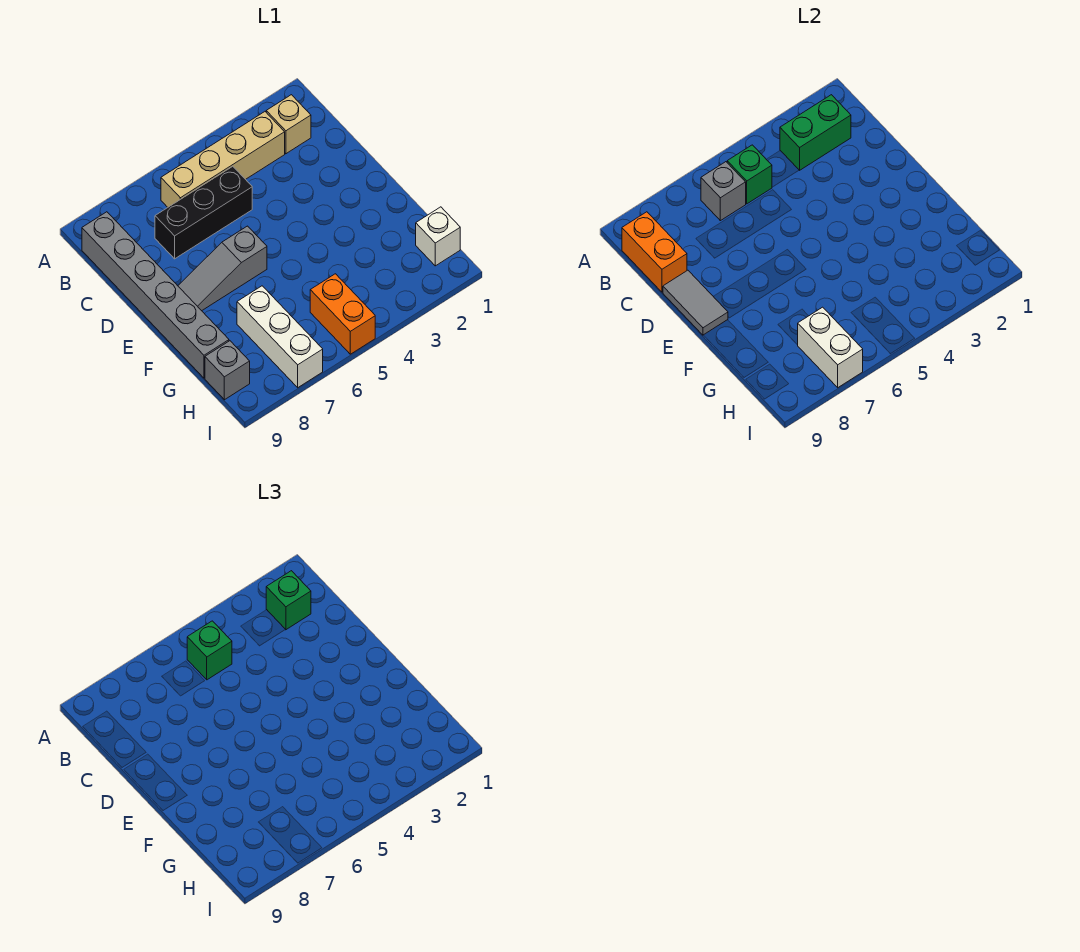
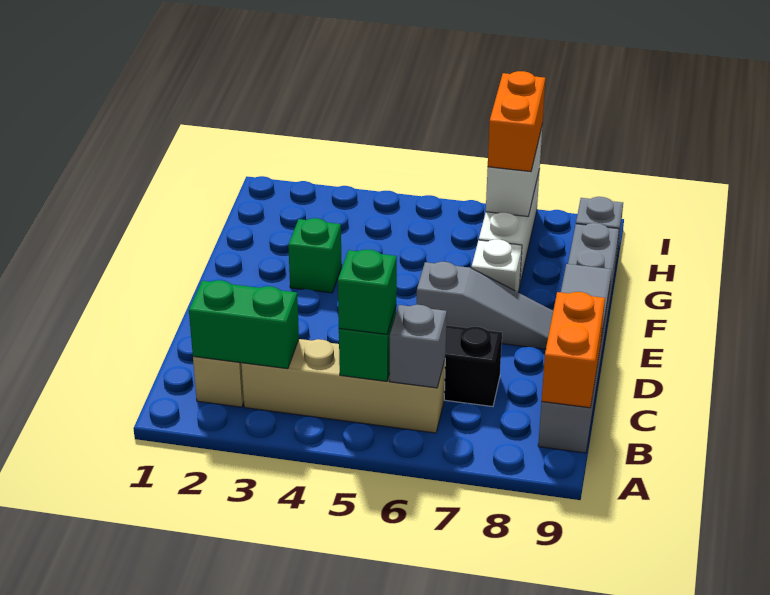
green 1x1 brick [266,571,311,630] -> green 1x1 brick moved to [288,218,342,293]
white 1x1 brick [416,207,460,266] -> white 1x1 brick moved to [472,239,522,293]
orange 1x2 brick [310,274,375,354] -> orange 1x2 brick moved to [488,71,545,172]

